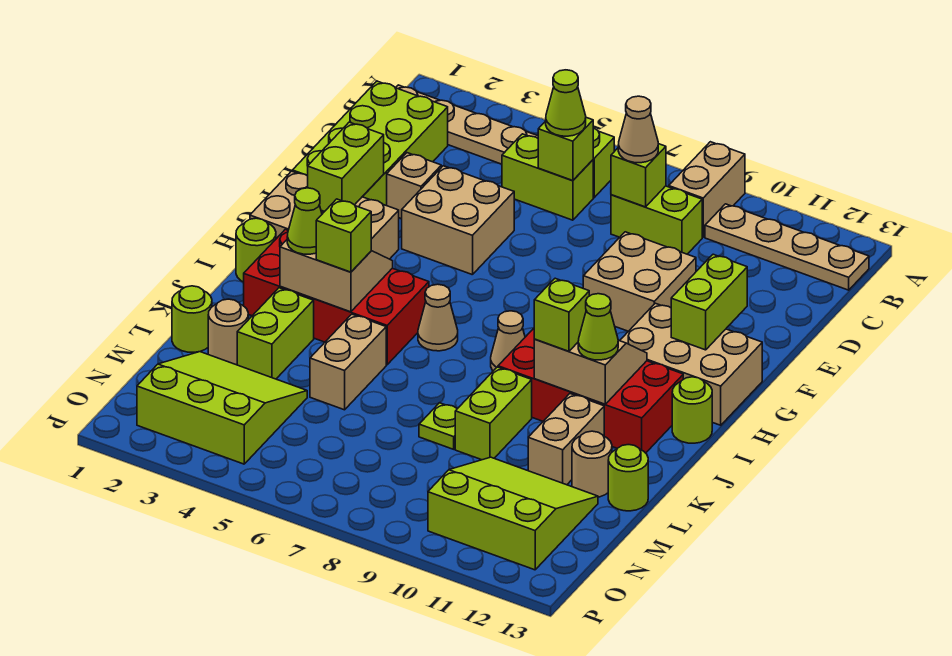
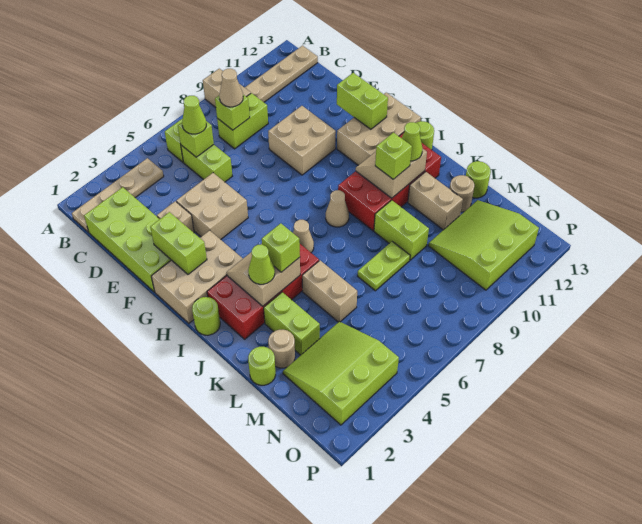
lime 1x2 brick [502,134,593,220] -> lime 1x2 brick turned to [181,145,232,182]
lime 1x1 plate [419,403,457,449] -> lime 1x2 plate [358,242,410,291]

